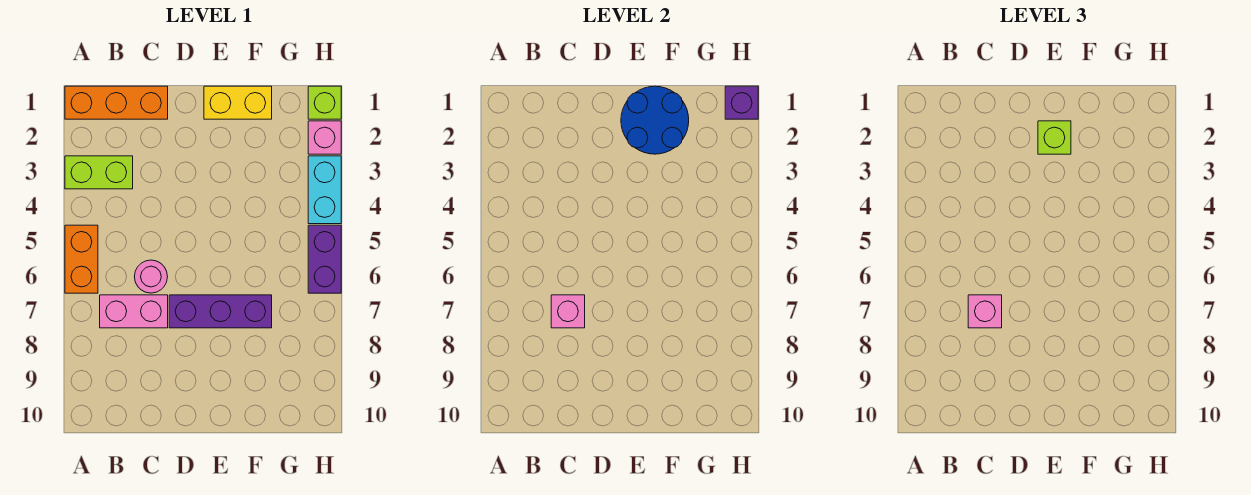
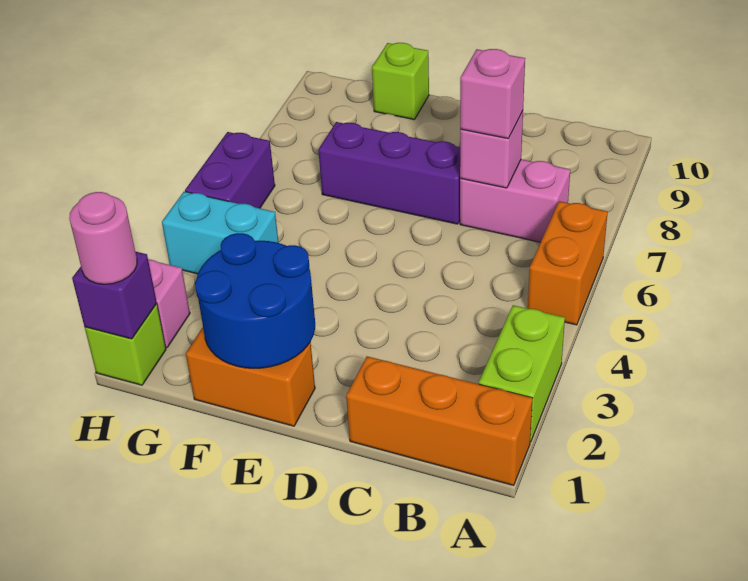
lime 1x2 brick [65,156,133,189] -> lime 1x2 brick turned to [479,305,565,442]
pink 1x1 round brick [134,260,168,293] -> pink 1x1 round brick moved to [69,192,137,284]
yellow 1x2 brick [204,86,272,119] -> orange 1x2 brick [186,328,315,426]
lime 1x1 brick [1038,121,1071,154] -> lime 1x1 brick moved to [372,43,429,120]
cyan 1x2 brick [308,156,341,224] -> cyan 1x2 brick turned to [162,191,279,274]

